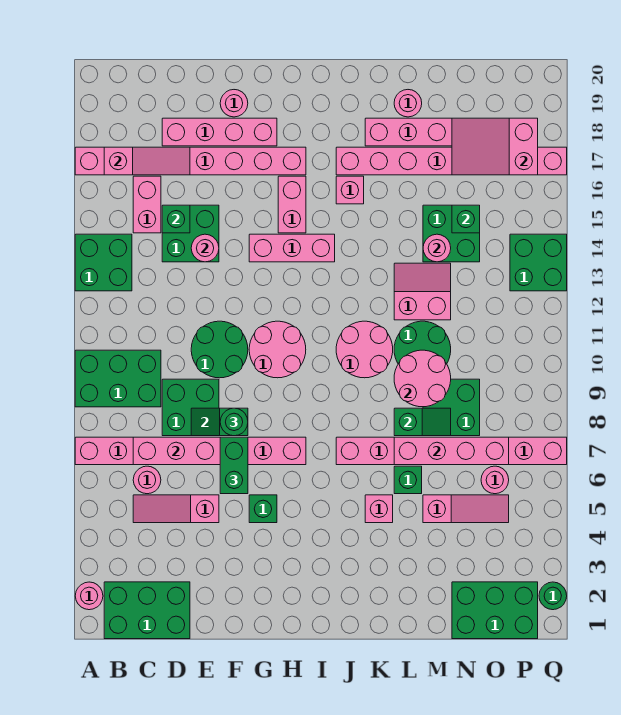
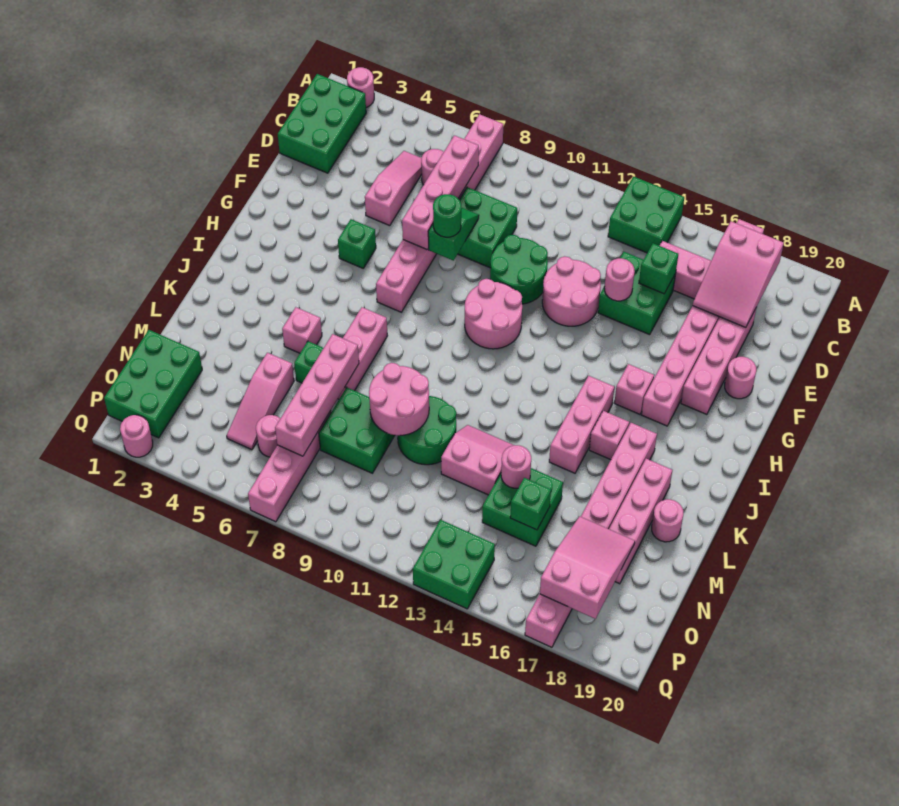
green 2x3 brick [75,350,161,407] -> none
pink 1x3 slope [104,147,190,175] -> pink 2x3 slope [693,221,784,328]
green 1x2 brick [220,437,248,494] -> none
pink 1x3 brick [249,234,335,262] -> pink 1x3 brick moved to [549,376,614,473]
pink 1x2 brick [278,176,306,233] -> pink 1x1 brick [614,364,654,414]
pink 2x2 round brick [336,321,393,378] -> pink 2x2 round brick moved to [542,256,601,326]
green 1x2 slope [394,408,451,436] -> none
pink 2x2 slope [394,263,451,320] -> pink 2x2 slope turned to [441,425,513,495]
green 1x1 round brick [539,582,567,610] -> pink 1x1 round brick [120,415,153,457]

